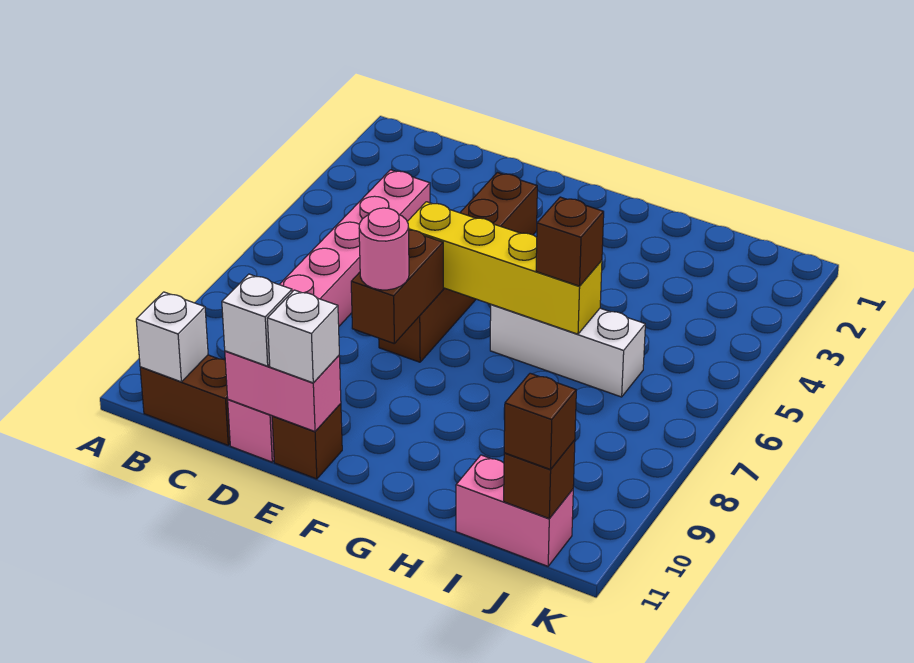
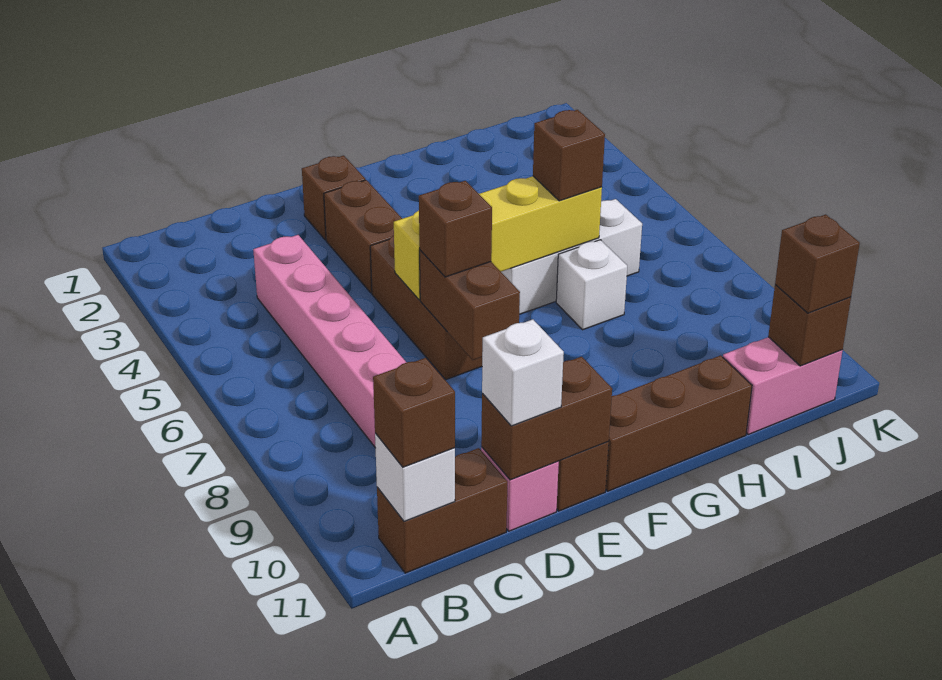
none -> brown 1x1 brick [373,358,455,467]
pink 1x2 brick [225,351,341,431] -> brown 1x2 brick [481,357,612,480]
none -> brown 1x1 brick [302,156,365,240]
none -> brown 1x1 brick [419,181,492,277]
pink 1x1 round brick [359,208,409,290] -> none
white 1x1 brick [268,290,339,383] -> white 1x1 brick moved to [556,240,627,330]
none -> brown 1x3 brick [606,355,752,491]

